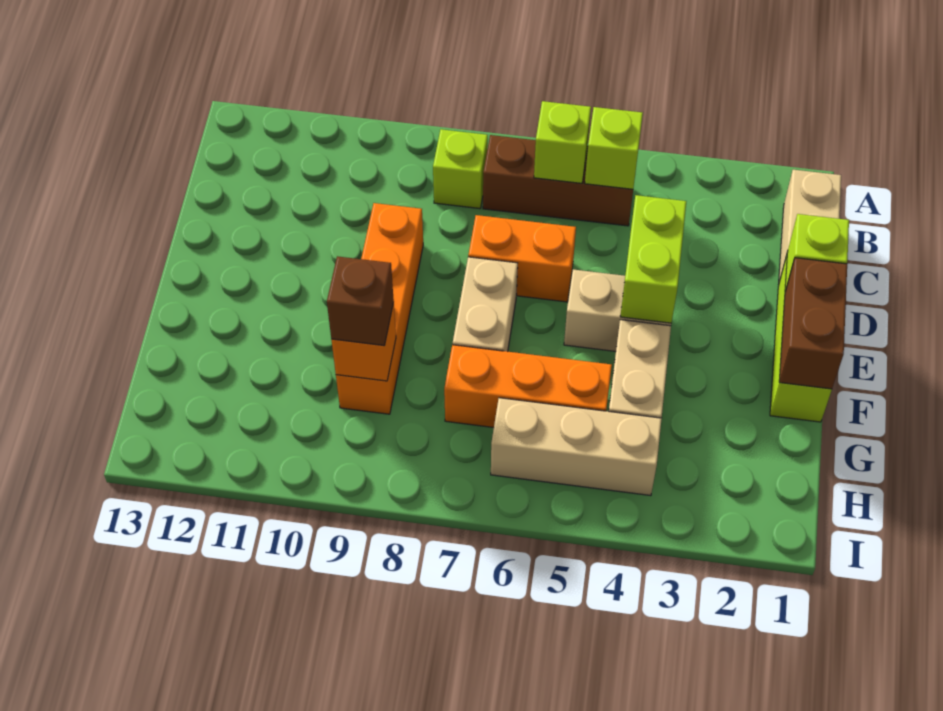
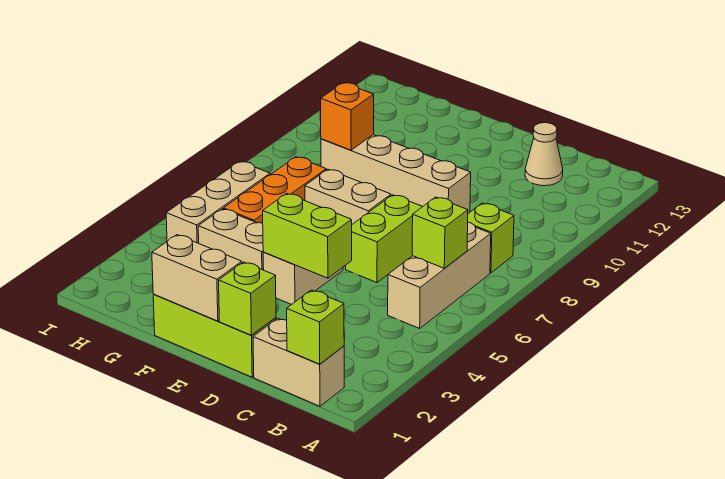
brown 1x3 brick [483,135,633,226] -> tan 1x3 brick [388,222,491,328]
lime 1x1 brick [585,107,643,189] -> lime 1x1 brick moved to [287,290,344,364]
none -> tan 1x1 cone [525,123,563,186]
orange 1x2 brick [468,215,576,302] -> lime 1x2 brick [346,195,423,282]
orange 1x4 brick [336,203,423,414] -> tan 1x4 brick [321,135,471,213]
brown 1x2 brick [779,258,847,389] -> tan 1x2 brick [152,235,242,321]
brown 1x1 brick [327,256,394,346] -> none

